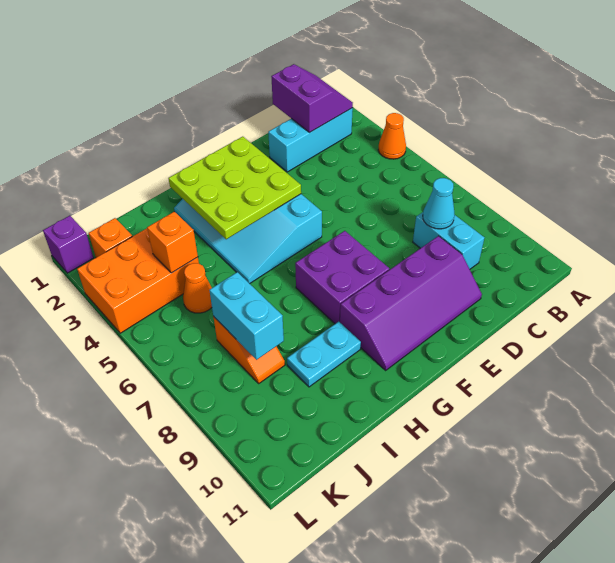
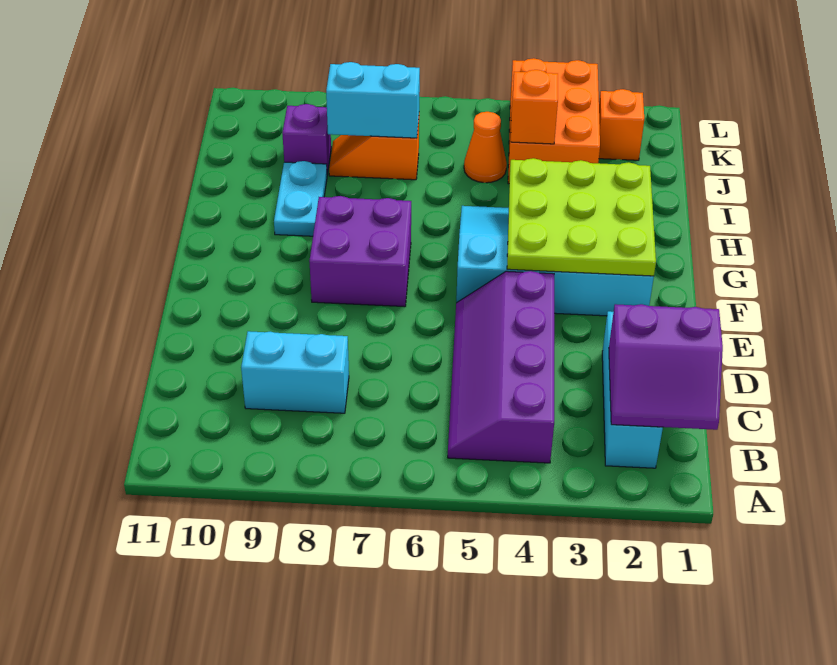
orange 1x1 cone [378,113,406,159] -> none
cyan 1x1 cone [423,178,455,229] -> none
purple 2x4 slope [340,236,482,370] -> purple 2x4 slope moved to [448,271,554,463]
purple 1x1 brick [43,216,94,273] -> purple 1x1 brick moved to [282,104,331,174]

